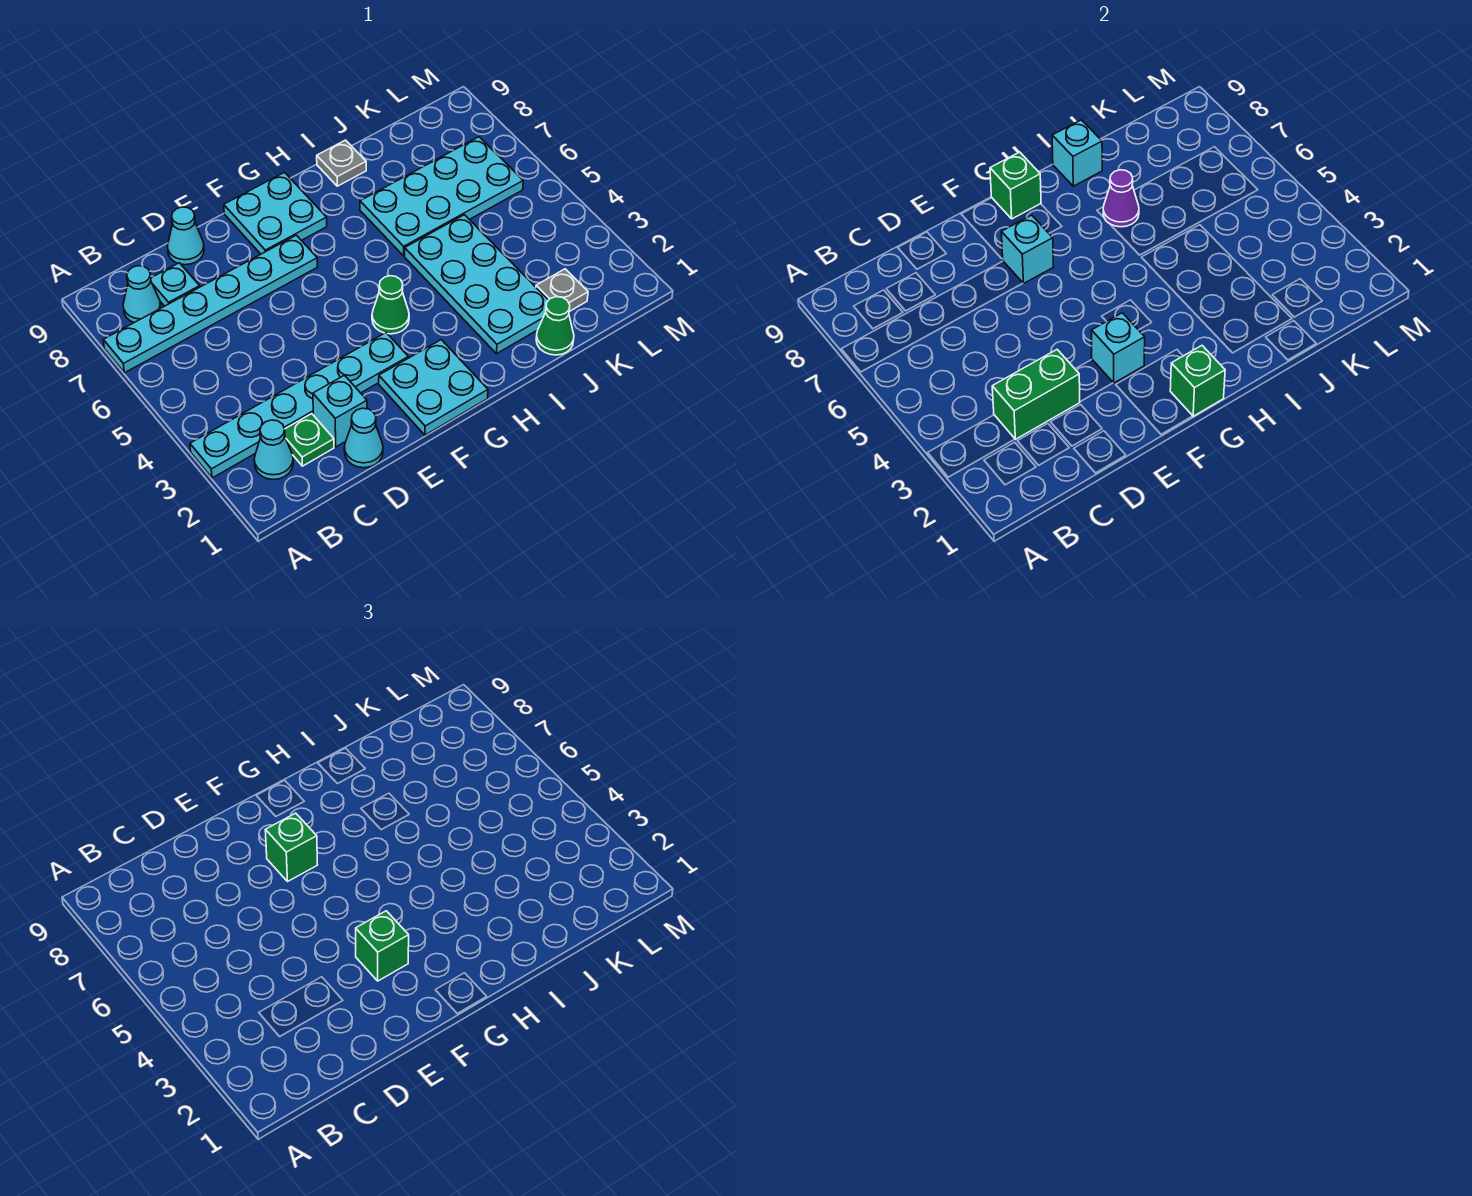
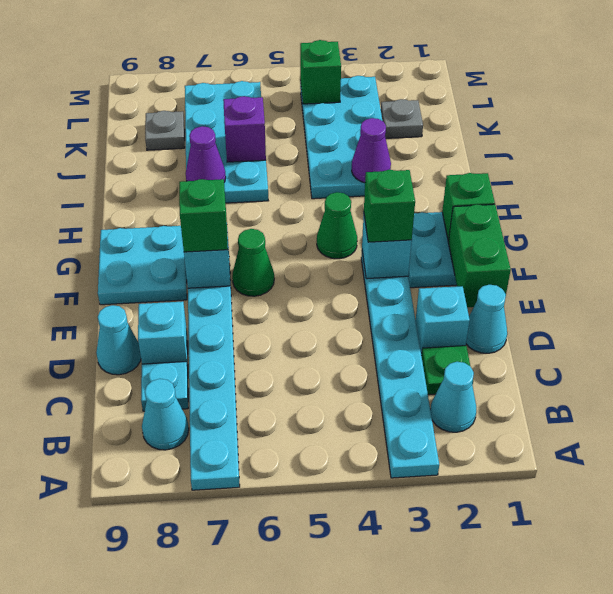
green 1x2 brick [992,350,1080,439] -> green 1x2 brick moved to [448,204,511,307]
green 1x1 brick [990,152,1041,219] -> green 1x1 brick moved to [300,40,341,104]
cyan 2x4 plate [405,215,548,354] -> cyan 2x4 plate turned to [300,76,382,199]
none -> purple 1x1 cone [352,118,391,183]
grey 1x1 plate [317,140,366,186] -> grey 1x1 plate moved to [145,111,185,150]
cyan 1x1 brick [1052,120,1102,186] -> cyan 1x1 brick moved to [138,301,188,368]
green 1x1 cone [536,297,574,355] -> green 1x1 cone moved to [232,229,274,296]
none -> purple 1x1 brick [223,96,266,162]

